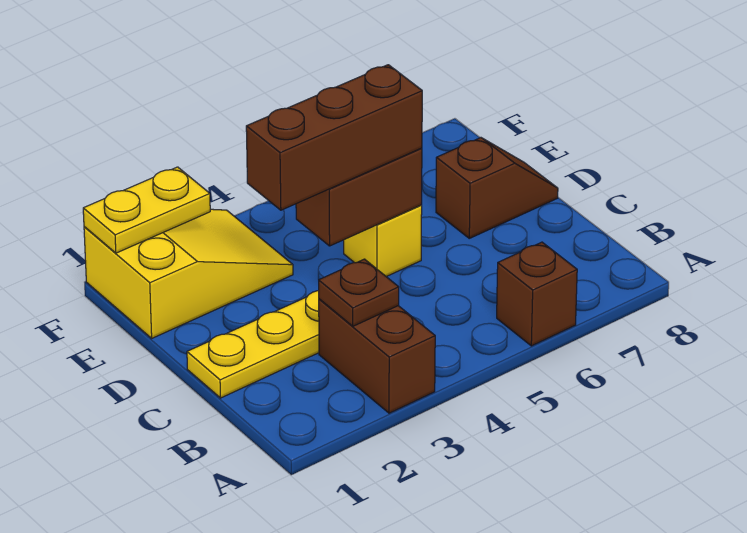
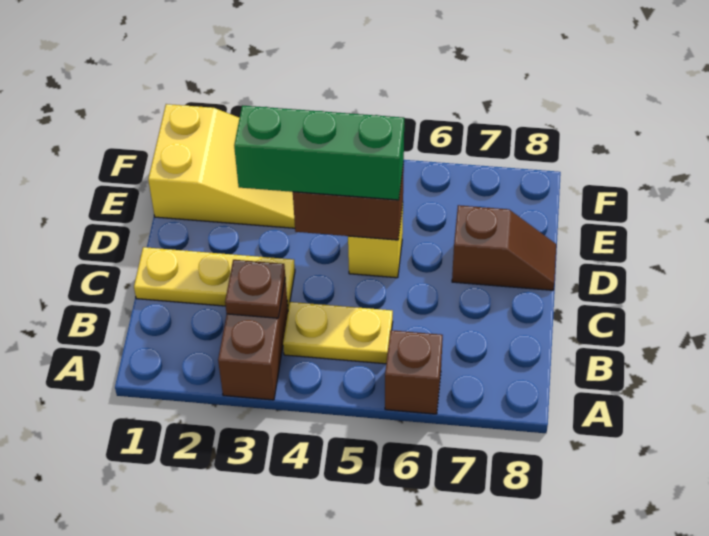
brown 1x3 brick [246,65,422,210] -> green 1x3 brick [234,106,404,200]
yellow 1x2 plate [83,167,210,253] -> yellow 1x2 plate moved to [283,302,393,364]

